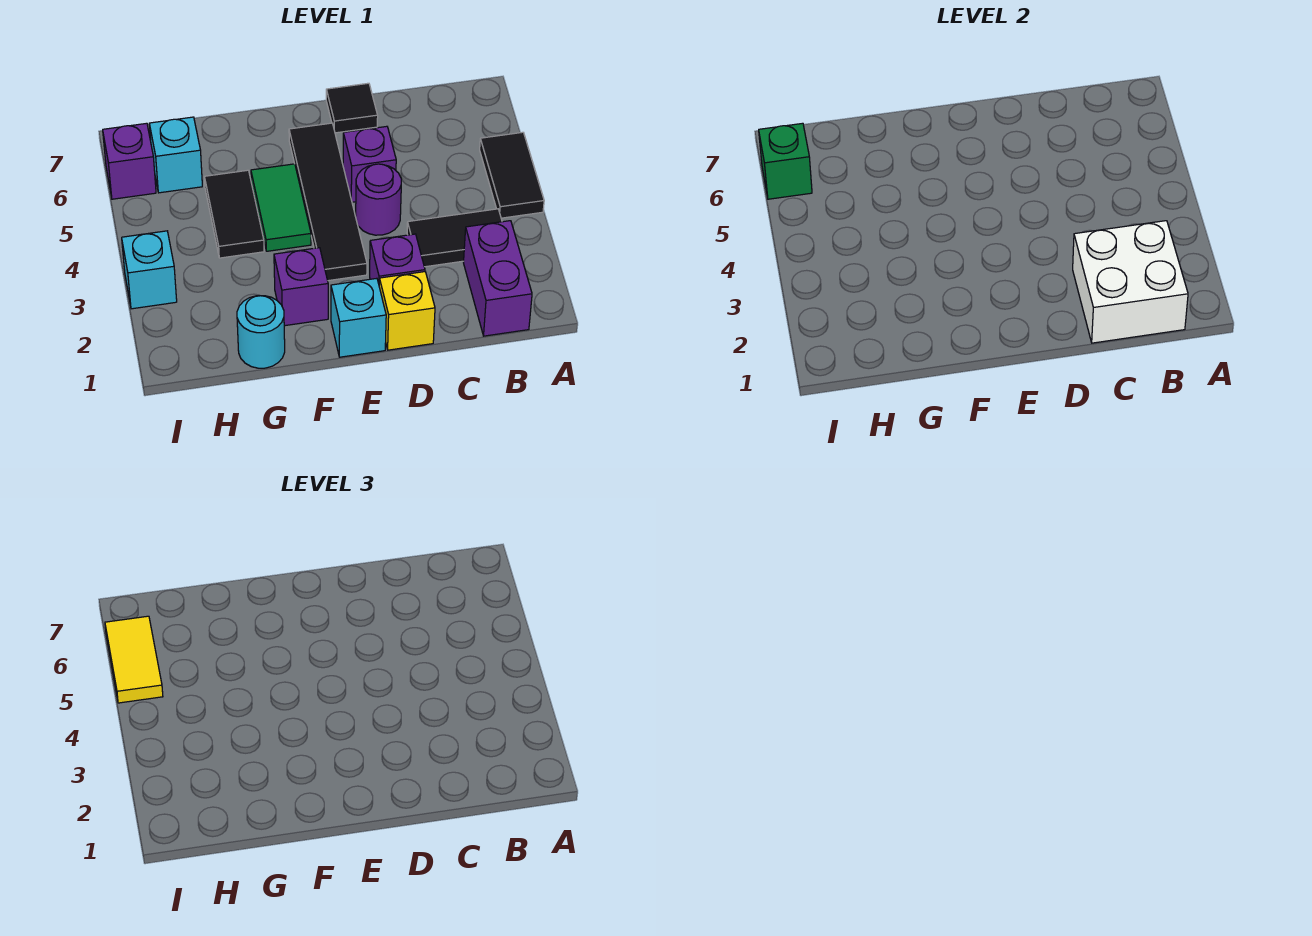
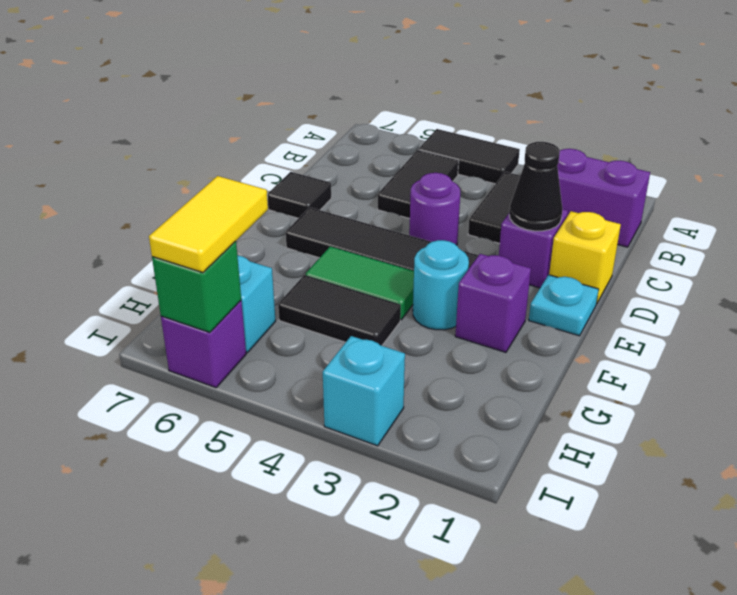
white 2x2 brick [1073,221,1188,343] -> none
none -> black 1x2 tile [378,150,459,219]
none -> black 1x1 cone [509,142,563,231]
purple 1x1 brick [343,126,396,202] -> none
cyan 1x1 brick [331,278,386,357] -> cyan 1x1 plate [529,275,599,336]
cyan 1x1 round brick [237,296,285,368] -> cyan 1x1 round brick moved to [413,240,469,330]
yellow 1x2 tile [105,616,163,703] -> yellow 1x2 tile turned to [149,176,268,273]

